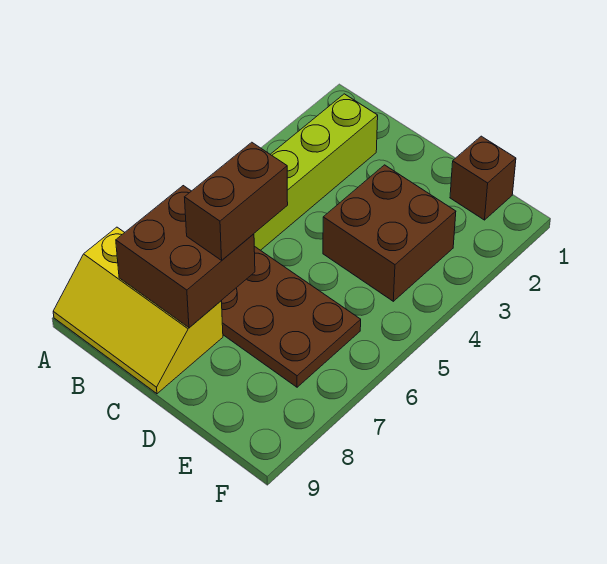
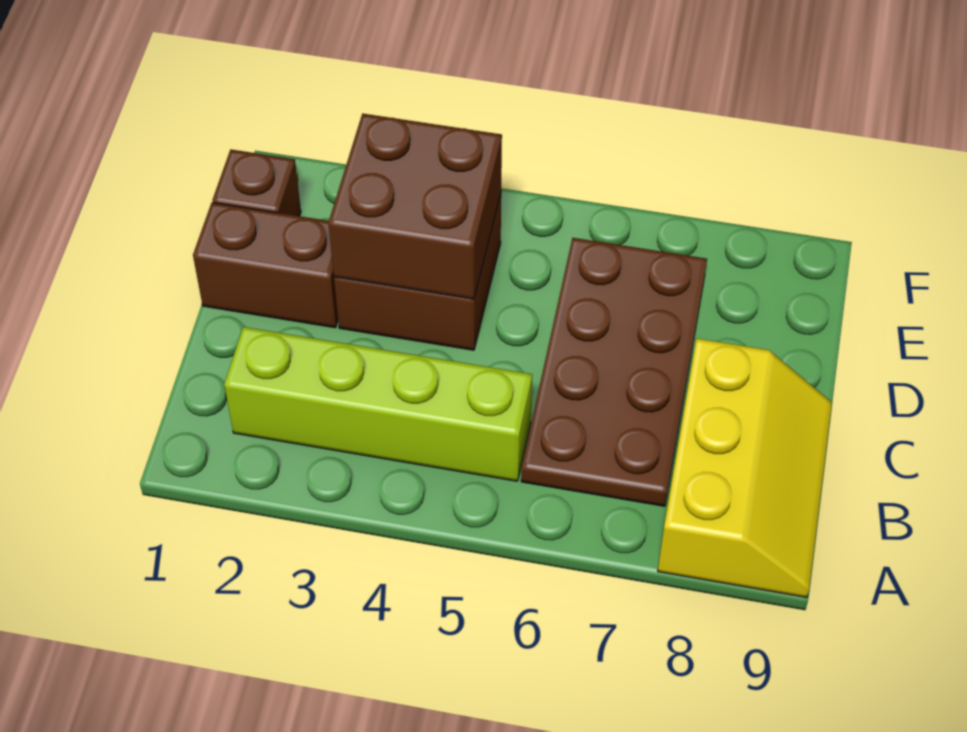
brown 2x2 brick [116,186,255,328] -> brown 2x2 brick moved to [328,114,502,299]
brown 1x2 brick [185,142,288,260] -> brown 1x2 brick moved to [193,203,338,328]

